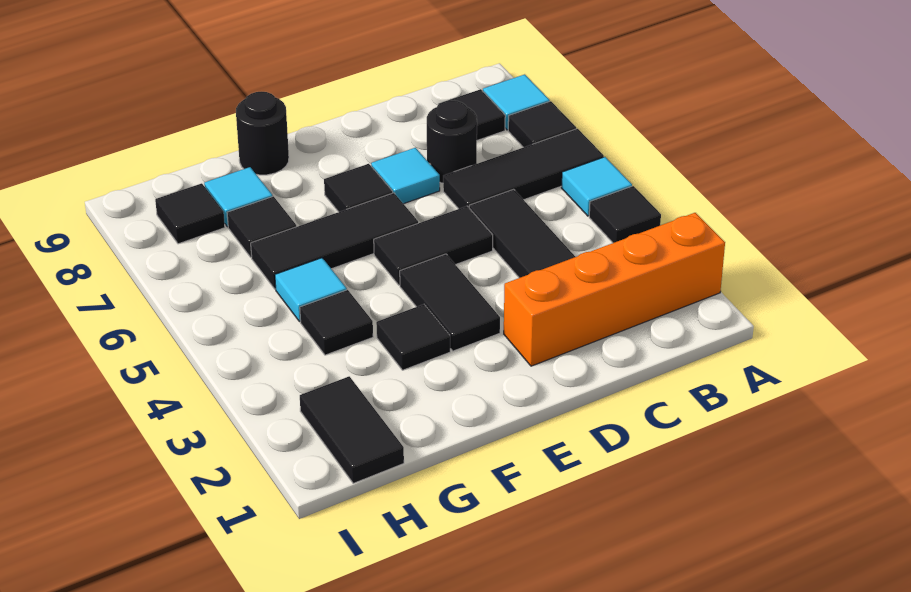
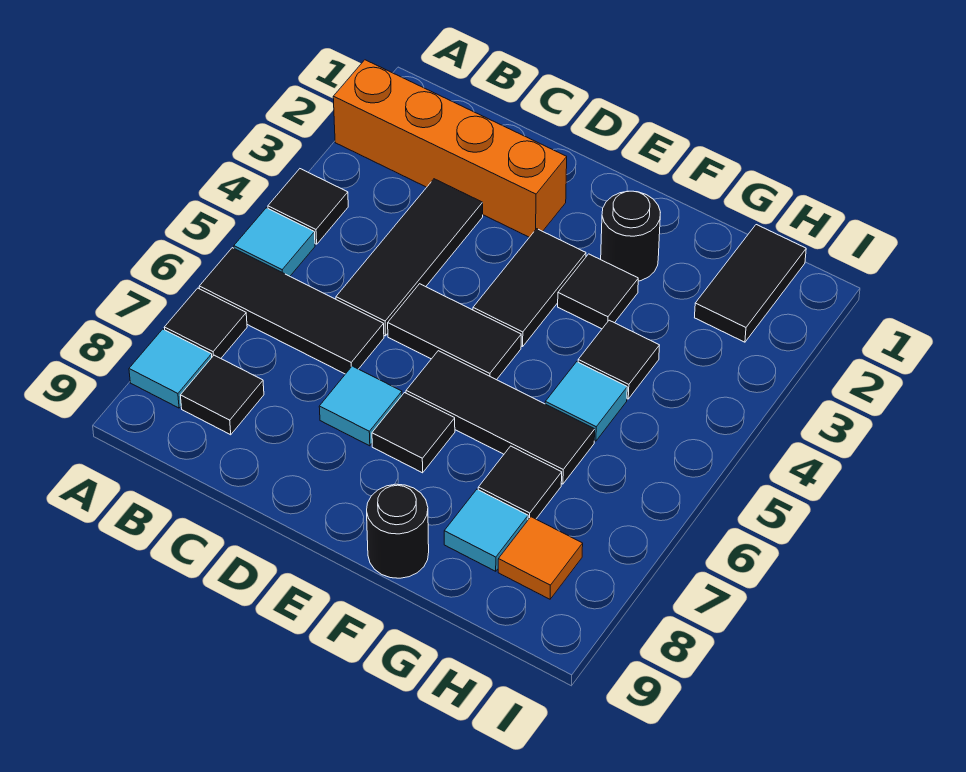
black 1x1 round brick [427,101,477,183] -> black 1x1 round brick moved to [601,191,660,281]
black 1x1 tile [155,183,225,244] -> orange 1x1 tile [498,517,583,599]

